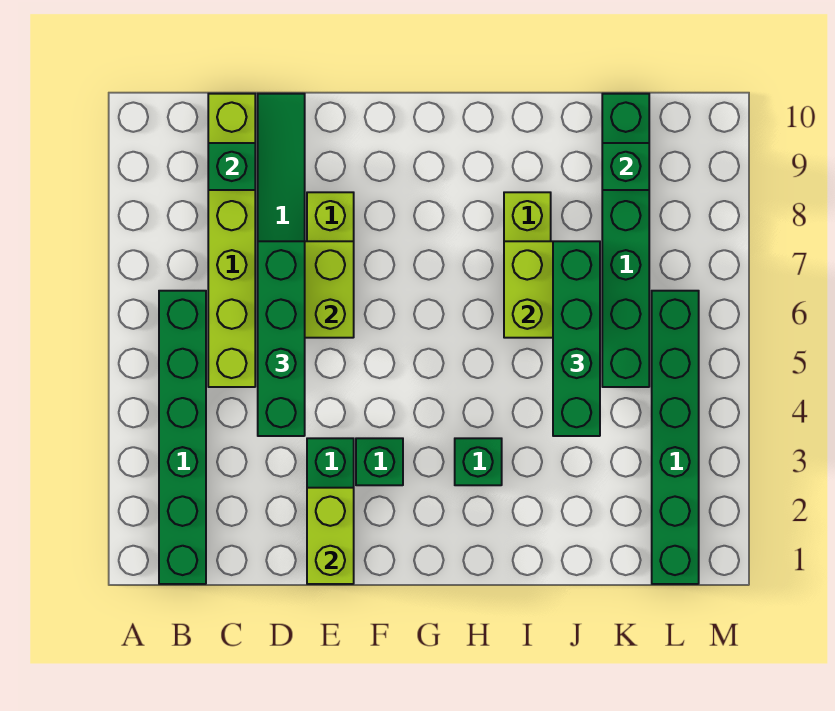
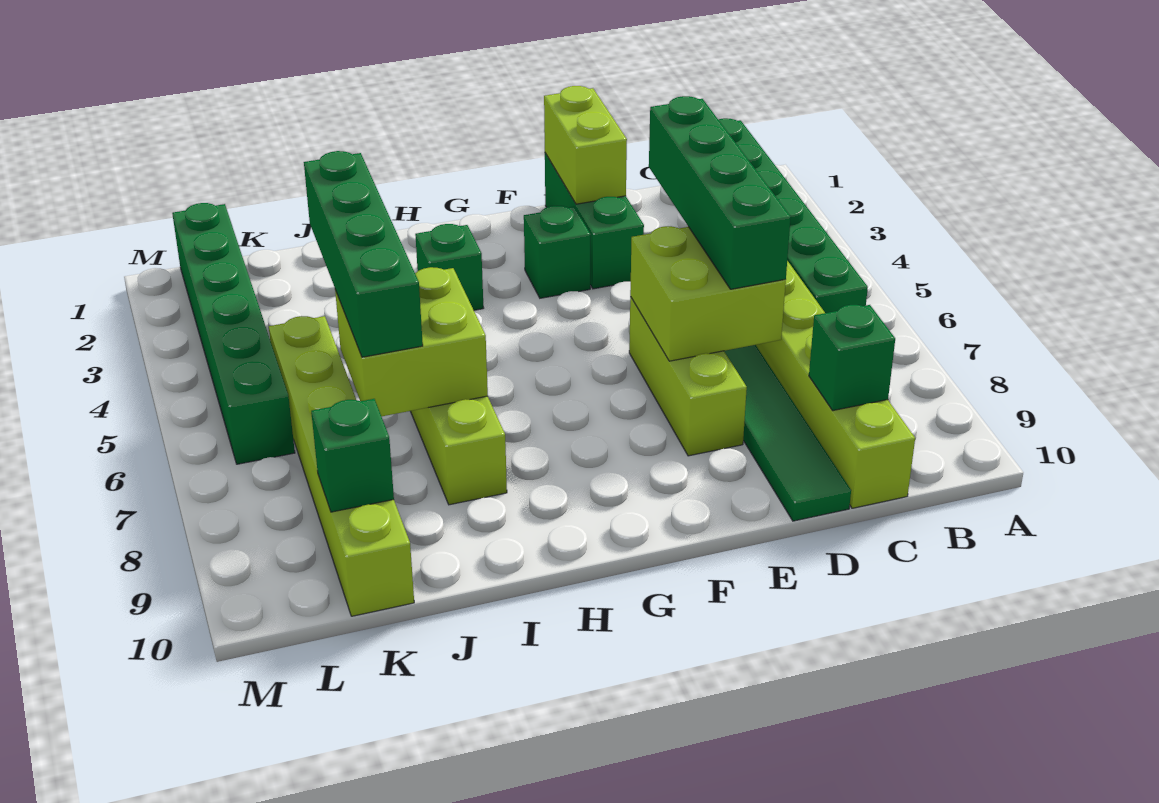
green 1x6 brick [602,94,649,387] -> lime 1x6 brick [269,316,414,616]

